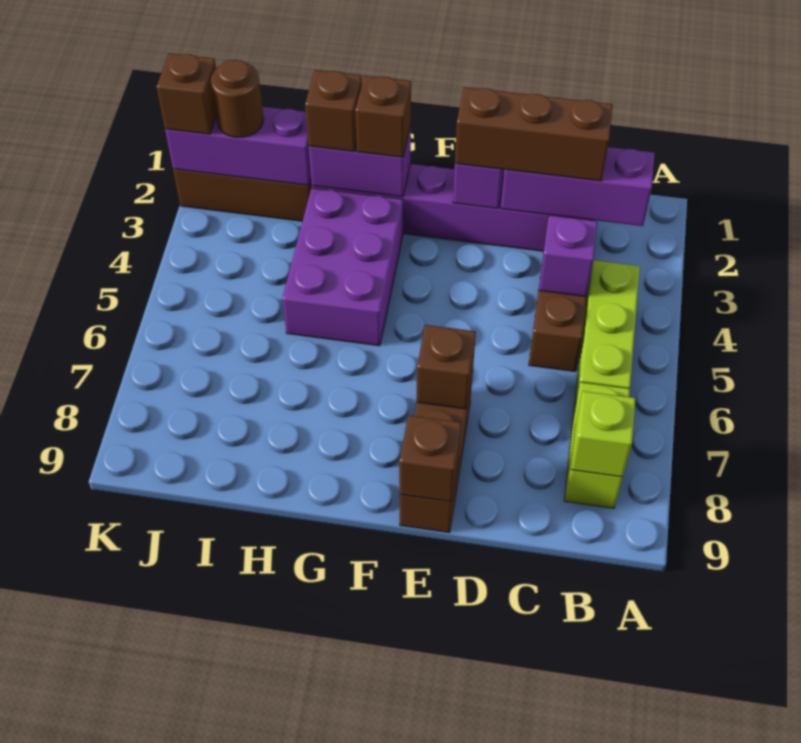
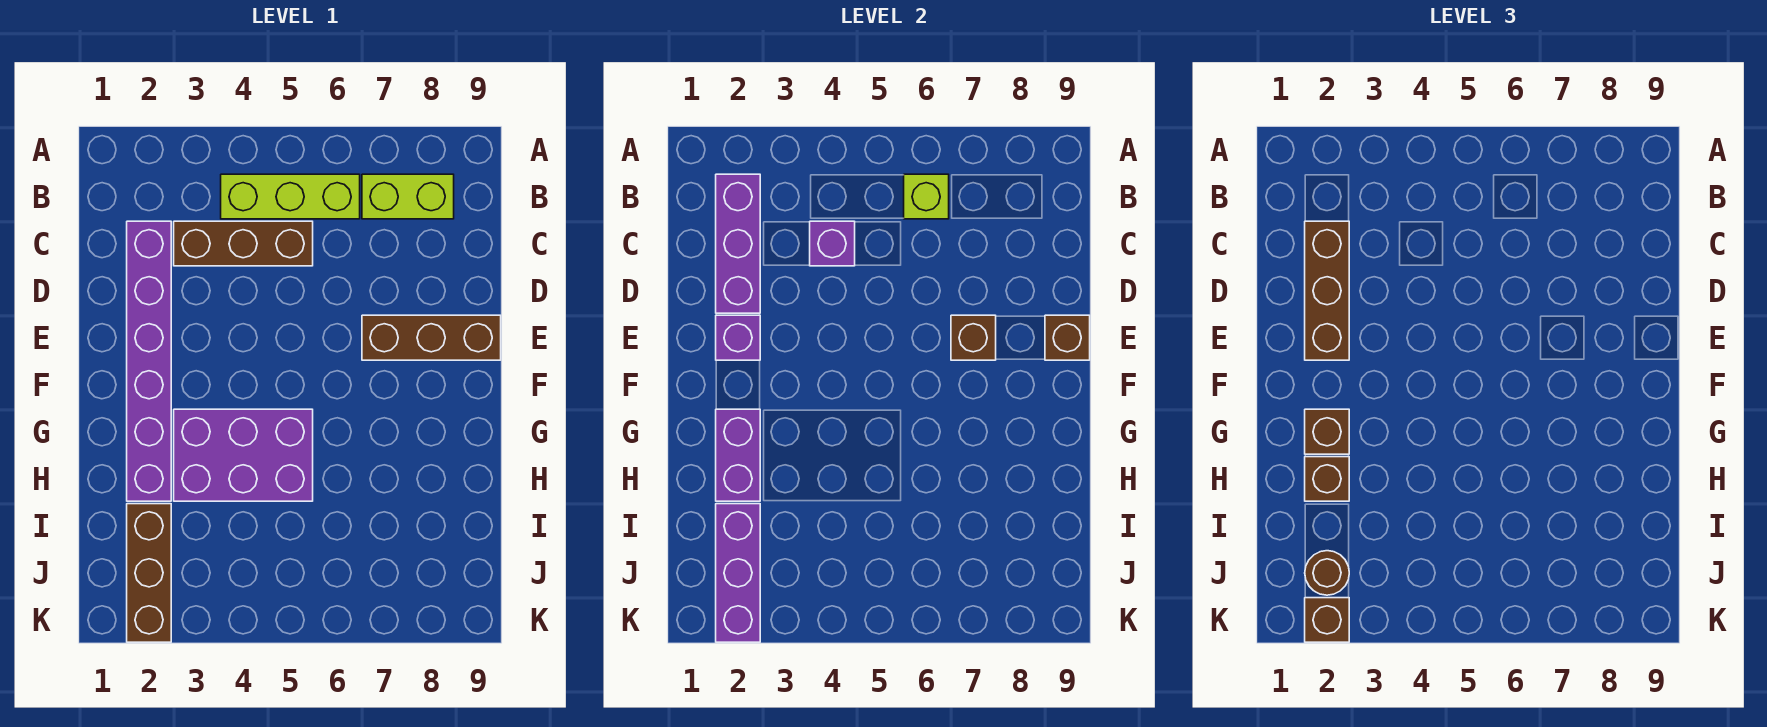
lime 1x1 brick [571,391,636,477] -> lime 1x1 brick moved to [904,174,949,219]

